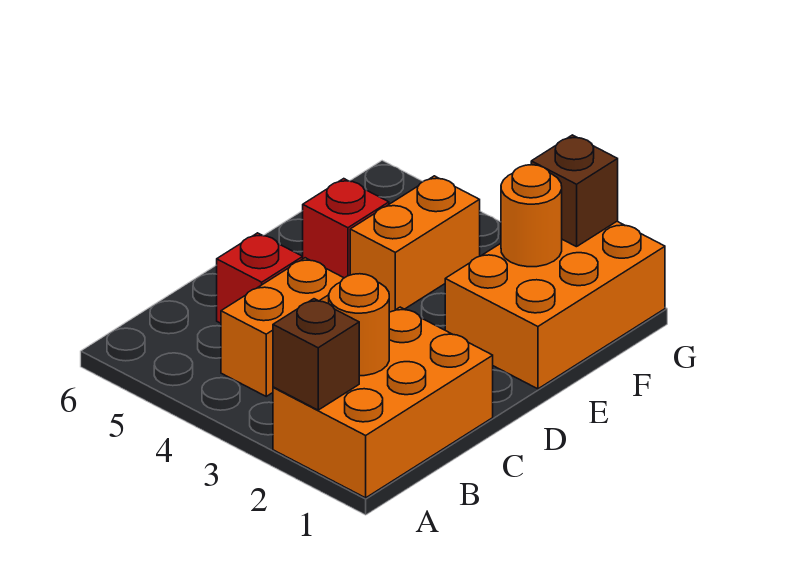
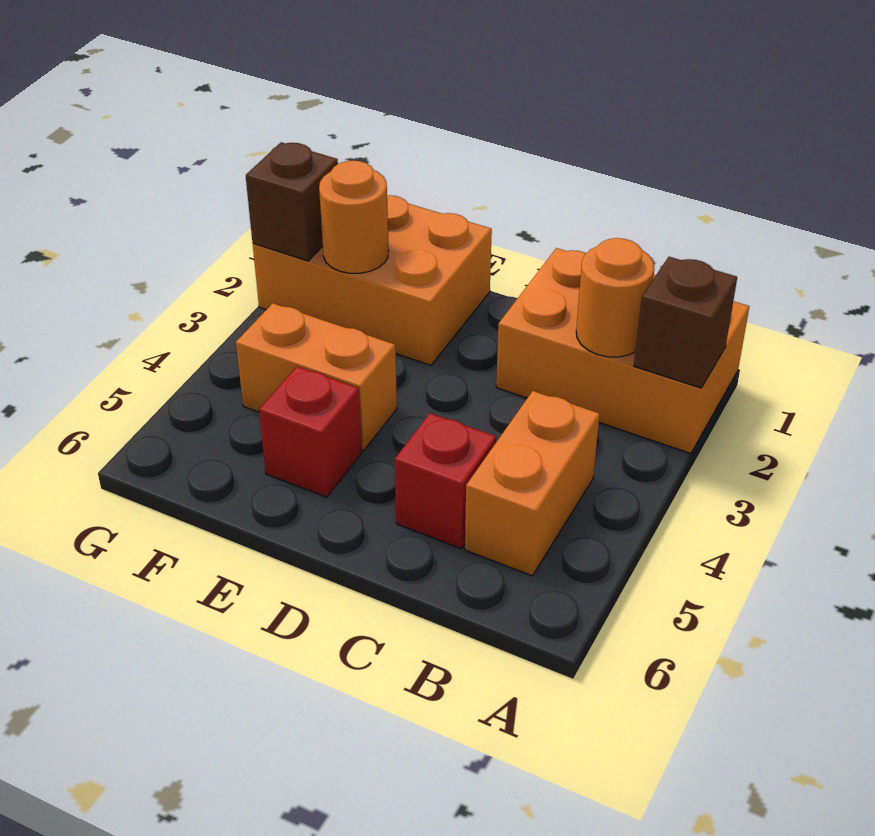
orange 1x2 brick [221,258,344,396] -> orange 1x2 brick turned to [465,391,600,576]

